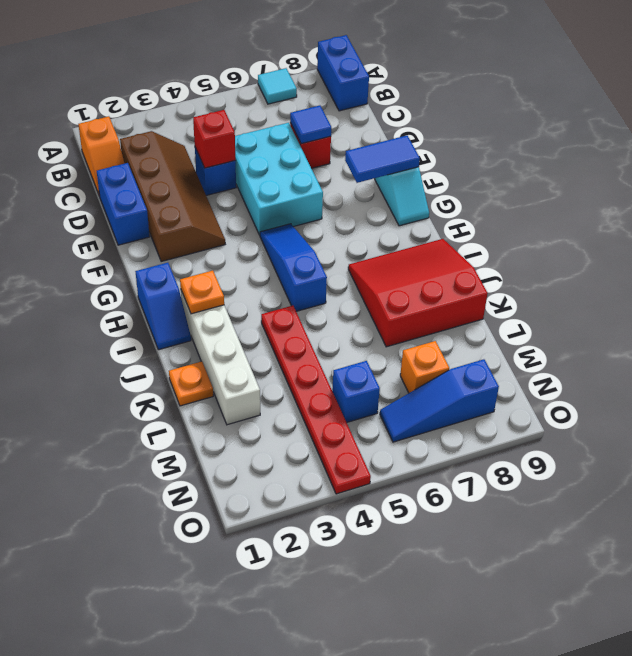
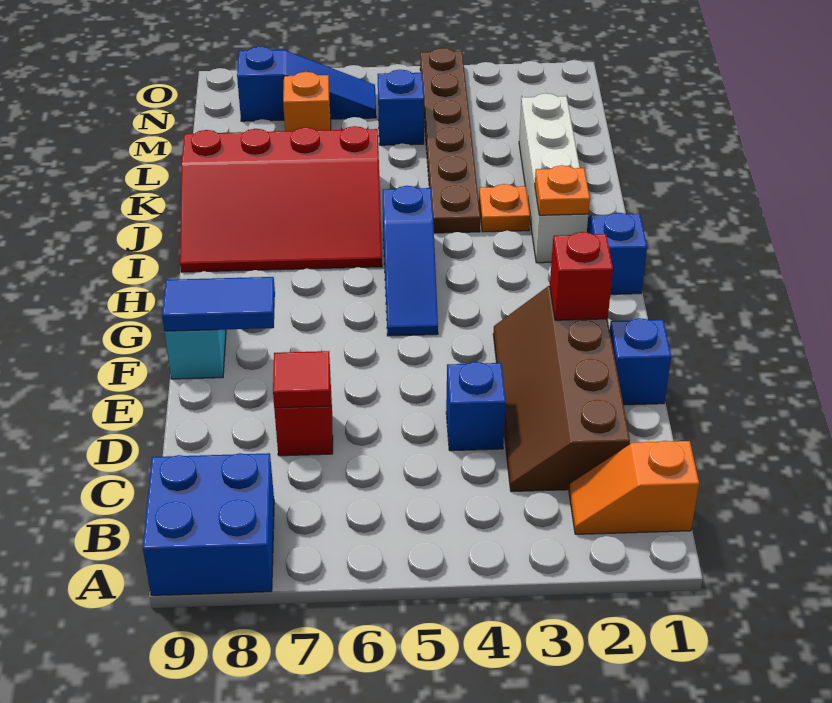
cyan 1x1 tile [258,68,297,104] -> none
blue 1x2 brick [317,35,369,111] -> blue 2x2 brick [143,453,274,595]
orange 1x2 slope [78,116,125,196] -> orange 1x2 slope turned to [569,441,699,534]
blue 1x2 brick [97,163,150,245] -> blue 1x1 brick [610,318,671,405]
red 1x1 brick [193,110,235,168] -> red 1x1 brick moved to [550,232,613,320]
cyan 2x3 brick [235,123,323,235] -> none
blue 1x1 tile [290,105,331,144] -> red 1x1 tile [273,351,330,408]
red 3x3 slope [348,239,488,347] -> red 3x4 slope [180,126,382,272]
red 1x6 plate [261,306,371,494] -> brown 1x6 plate [420,48,480,233]
orange 1x1 plate [169,361,213,406] -> orange 1x1 plate moved to [479,184,530,232]

